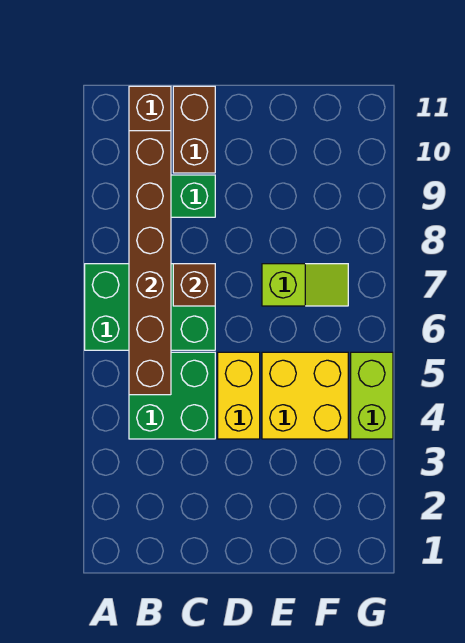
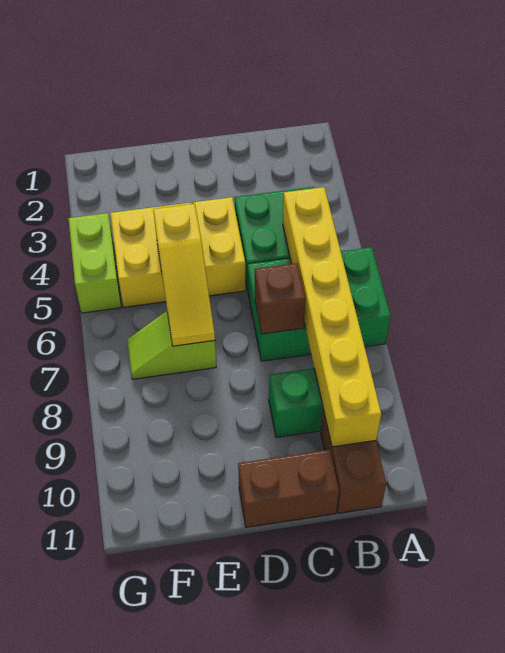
brown 1x6 brick [129,131,171,395] -> yellow 1x6 brick [283,187,381,447]
brown 1x2 brick [173,86,215,173] -> brown 1x2 brick turned to [238,450,339,527]
none -> yellow 1x3 slope [153,204,215,346]

